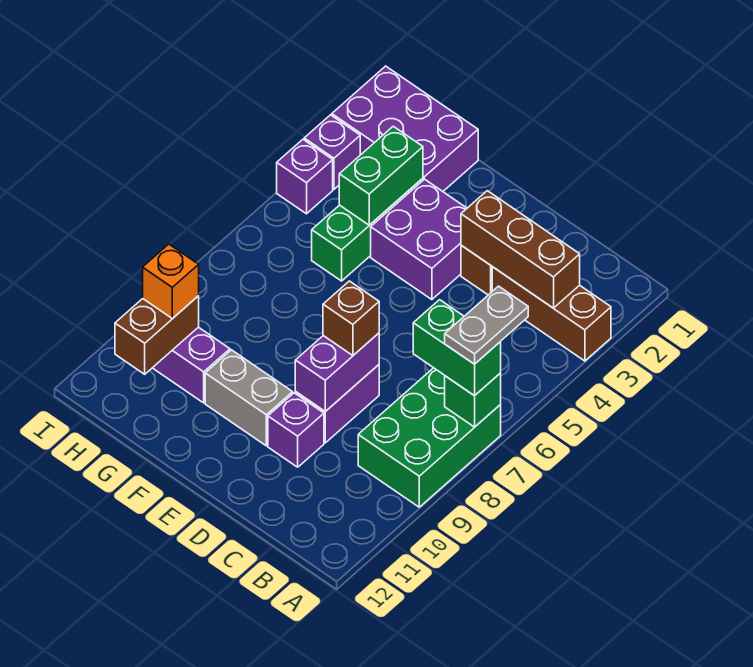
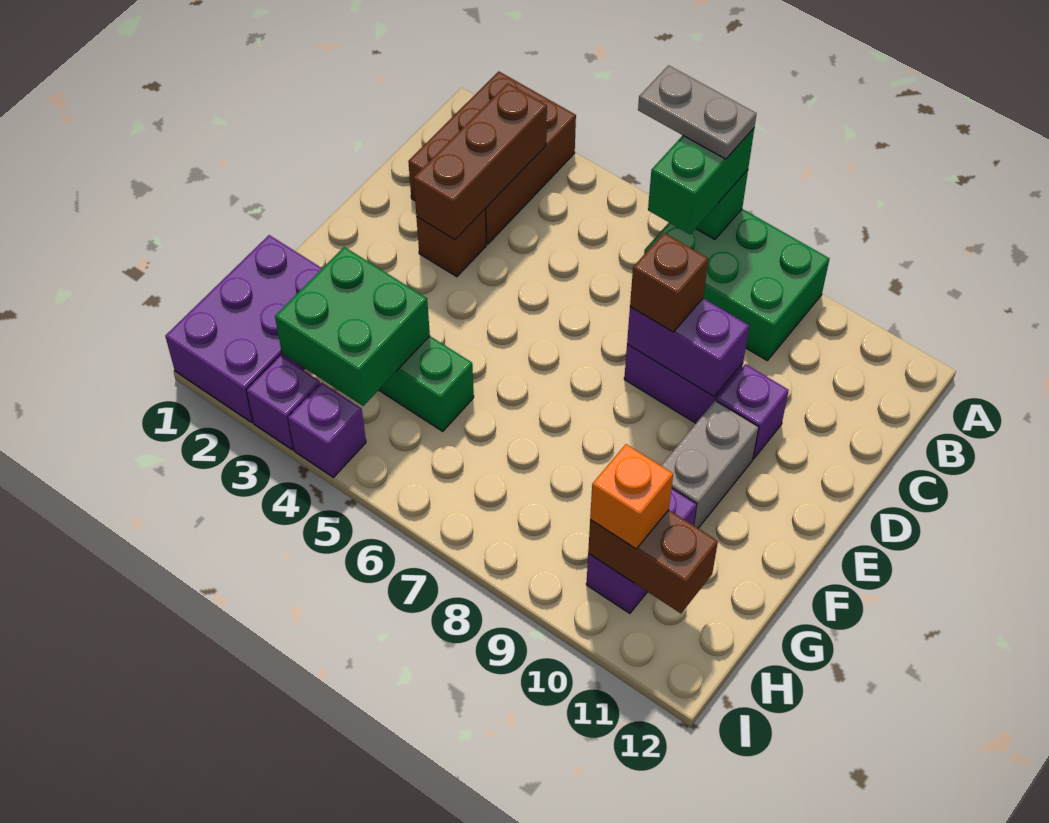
brown 1x3 brick [492,267,611,361] -> brown 2x3 brick [408,71,576,244]
purple 2x2 brick [371,179,467,300] -> none
green 1x2 brick [339,126,423,225] -> green 2x2 brick [275,247,430,406]

